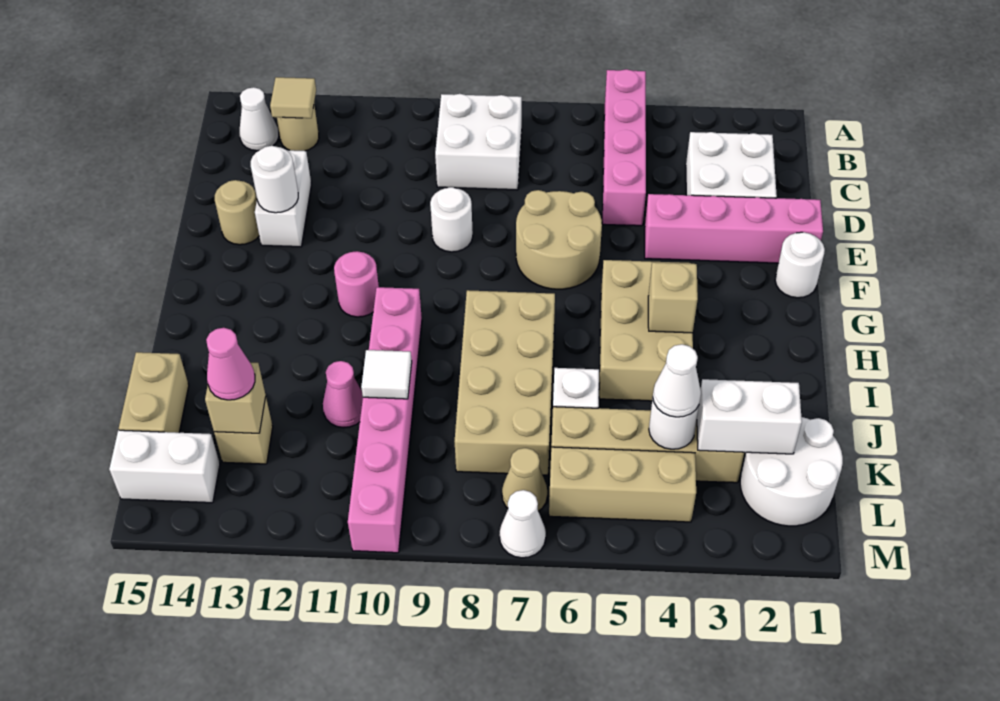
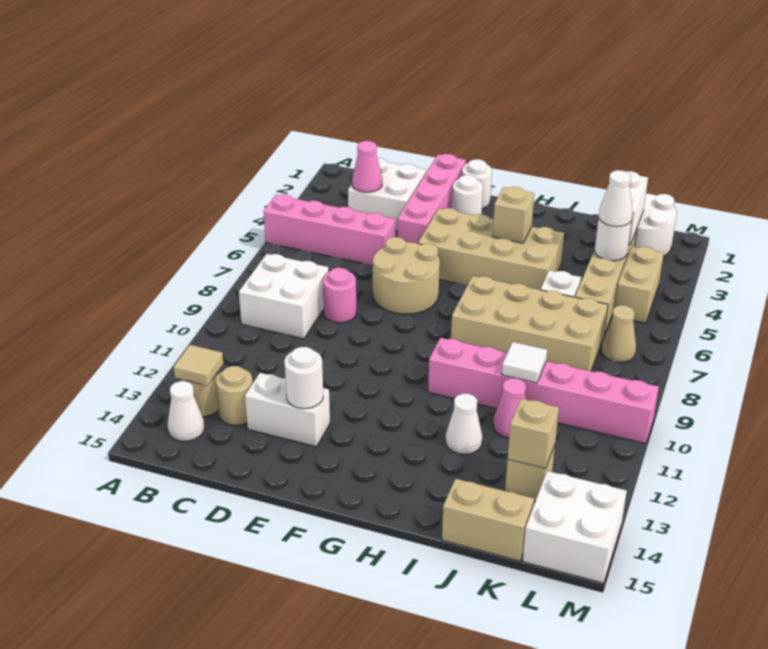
white 1x1 round brick [430,187,473,252] -> white 1x1 round brick moved to [452,175,483,215]
tan 1x1 round brick [215,180,259,245] -> tan 1x1 round brick moved to [216,366,253,425]
tan 2x3 brick [599,260,693,401] -> tan 2x4 brick [418,208,564,290]
pink 1x1 round brick [334,251,379,317] -> pink 1x1 round brick moved to [323,268,356,323]
pink 1x1 cone [206,328,255,400] -> pink 1x1 cone moved to [352,141,382,192]
tan 1x3 brick [549,447,696,522] -> tan 1x2 brick [615,246,664,323]
white 1x2 brick [109,430,220,503] -> white 2x2 brick [523,471,627,583]
white 1x1 cone [500,490,546,558] -> white 1x1 cone moved to [445,394,482,454]

